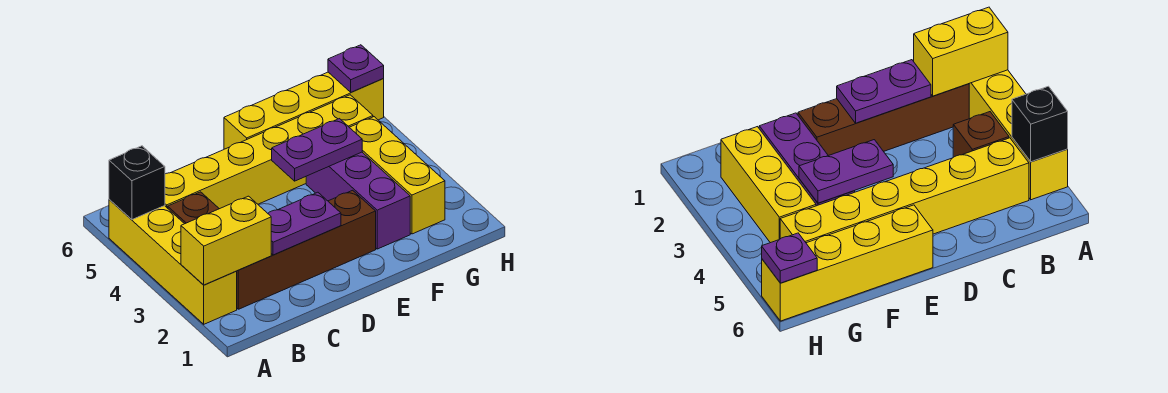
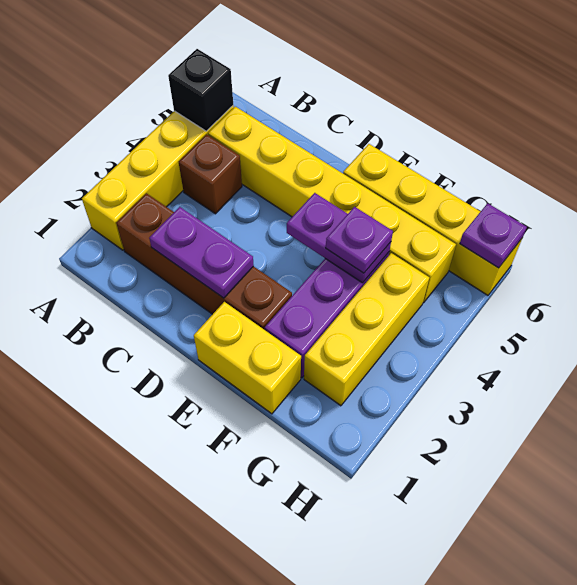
yellow 1x2 brick [181,196,271,285] -> yellow 1x2 brick moved to [194,302,301,414]
none -> purple 1x1 plate [326,207,393,273]

